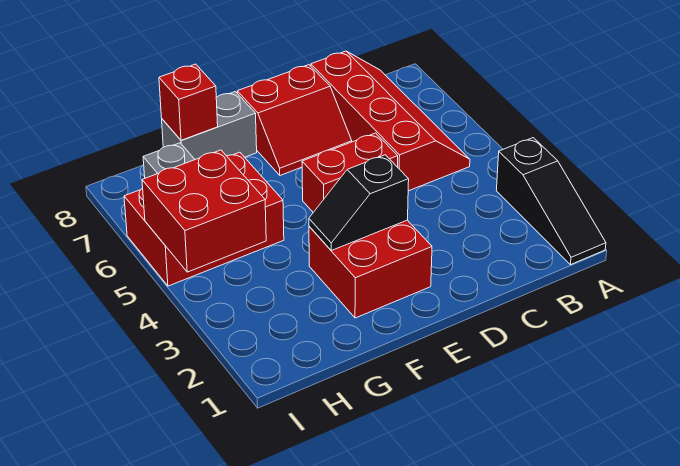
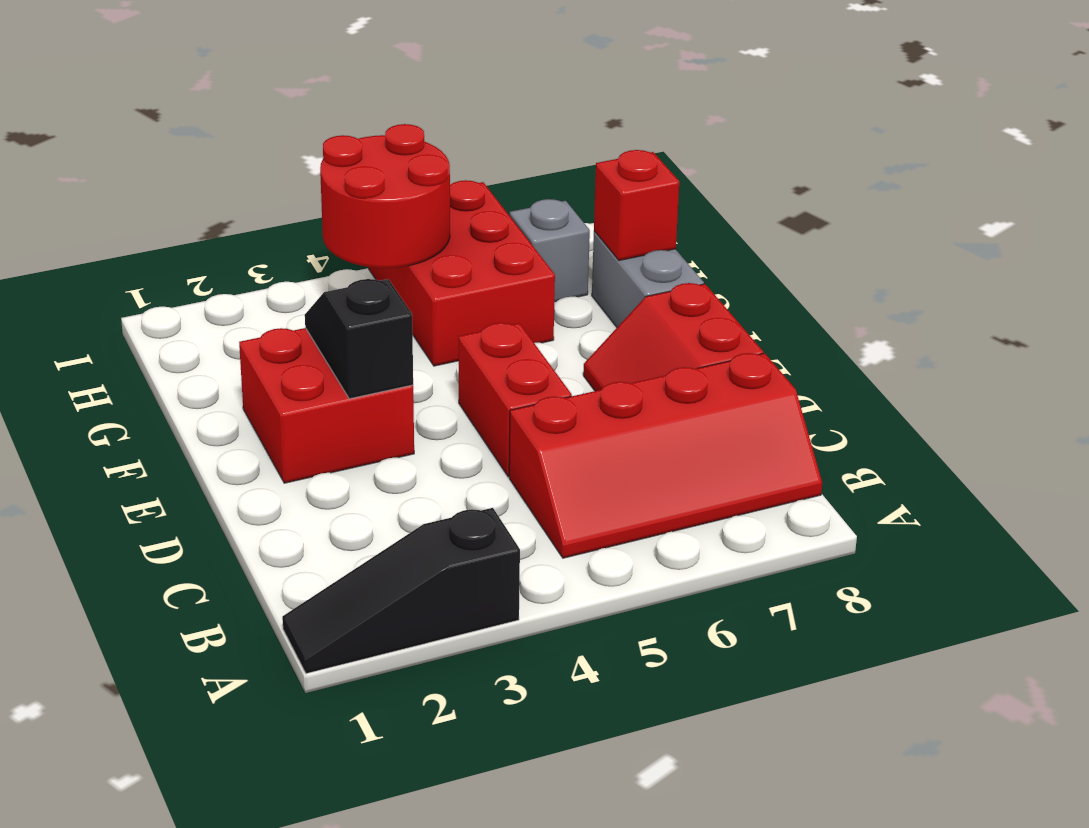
red 2x2 brick [142,150,266,272] -> red 2x2 round brick [320,124,450,268]

